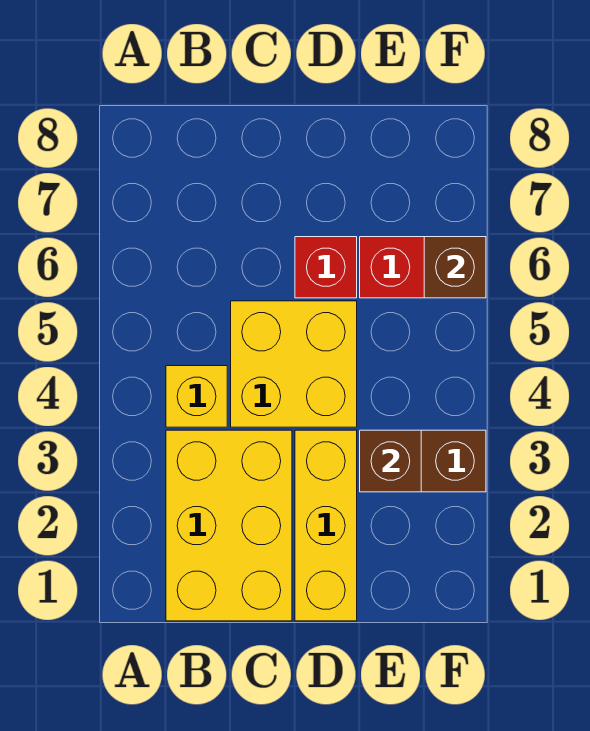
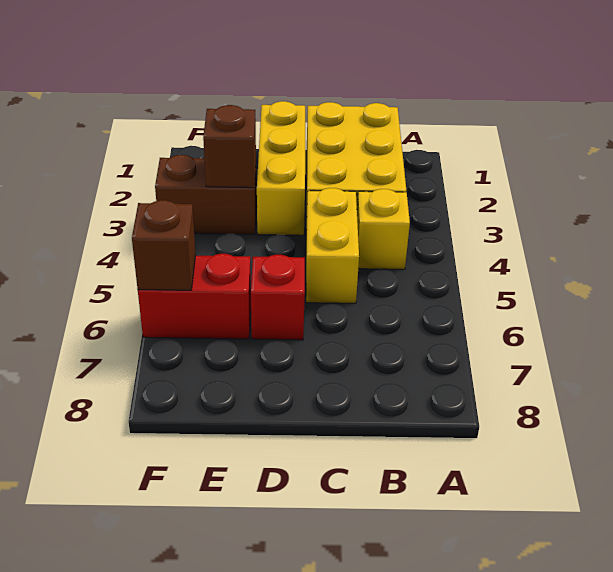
yellow 2x2 brick [231,301,357,427] -> yellow 1x2 brick [306,188,359,303]

